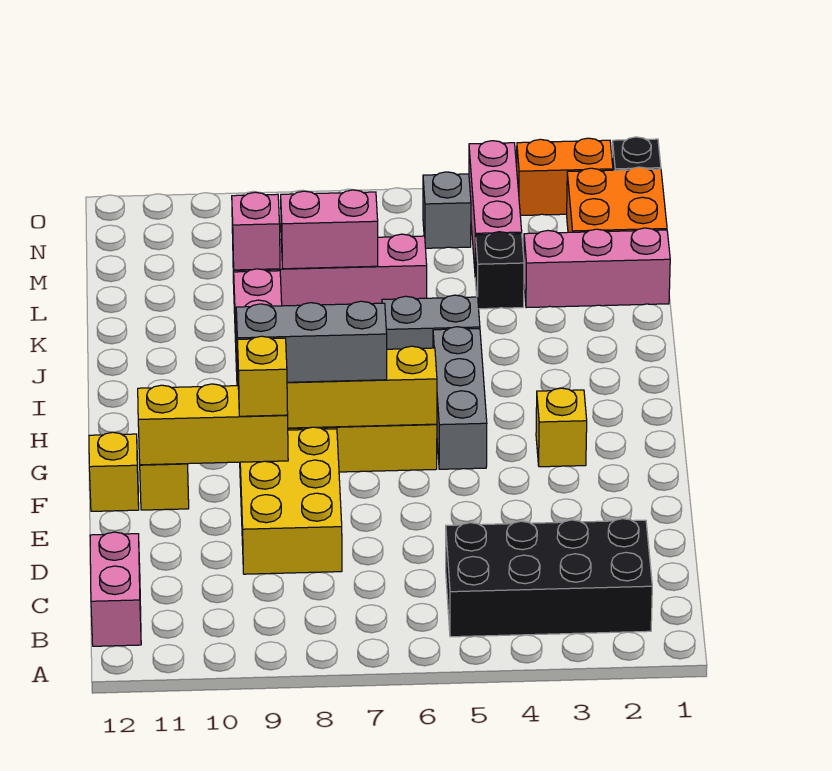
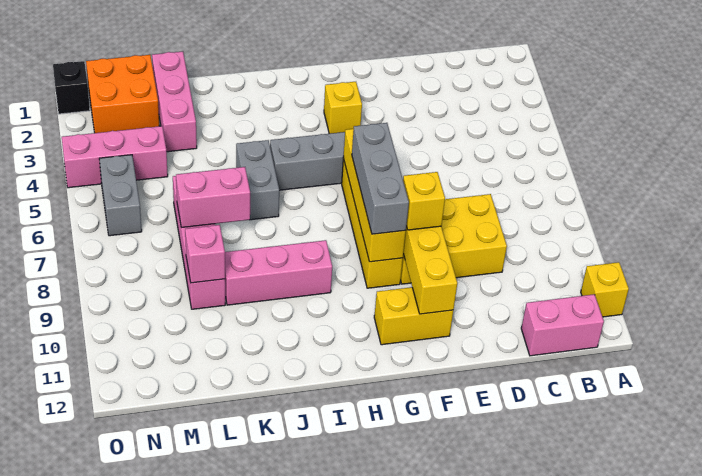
black 2x4 brick [446,519,652,637] -> none
yellow 1x1 brick [89,432,139,511] -> yellow 1x1 brick moved to [581,262,629,317]
black 1x1 brick [475,232,524,309] -> none
pink 1x2 brick [281,190,378,269] -> pink 1x2 brick turned to [176,167,250,228]
grey 1x1 brick [423,172,471,248] -> grey 1x2 brick [99,155,142,236]
orange 1x2 brick [517,138,613,215] -> none

